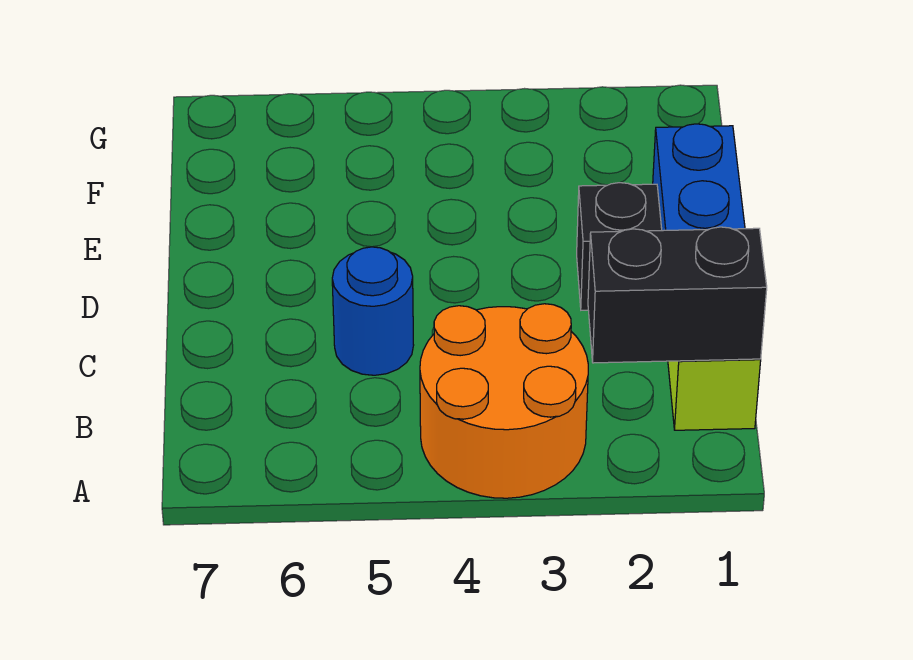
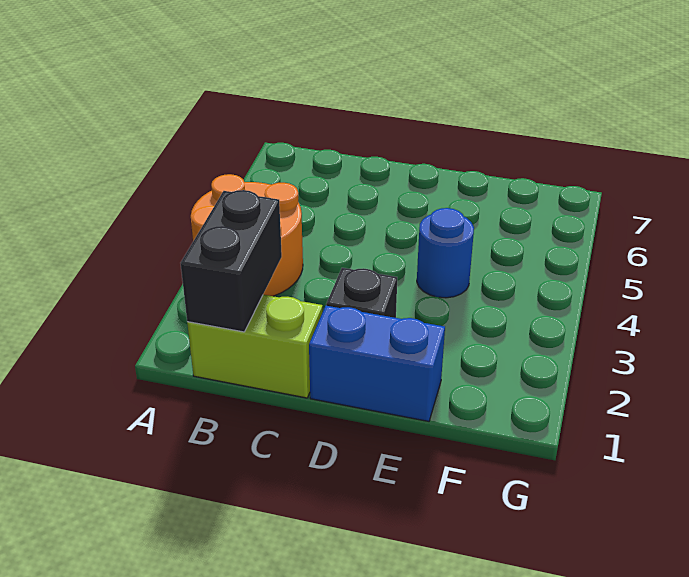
blue 1x1 round brick [332,247,414,375] -> blue 1x1 round brick moved to [417,208,474,298]

